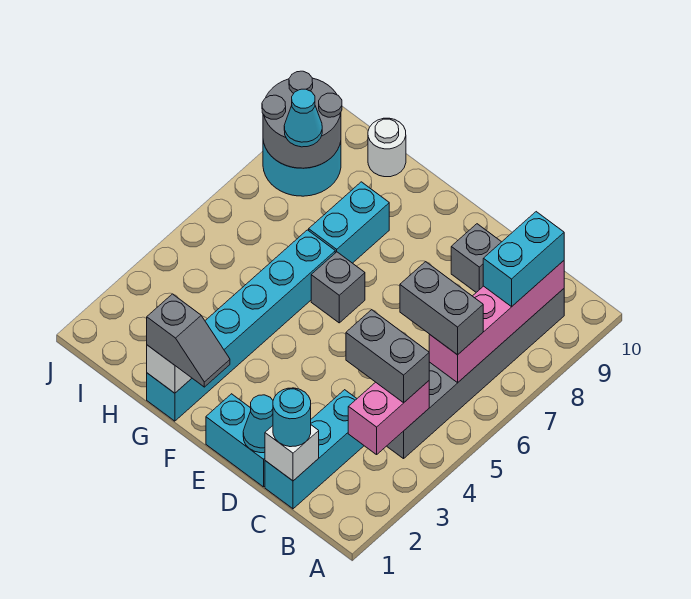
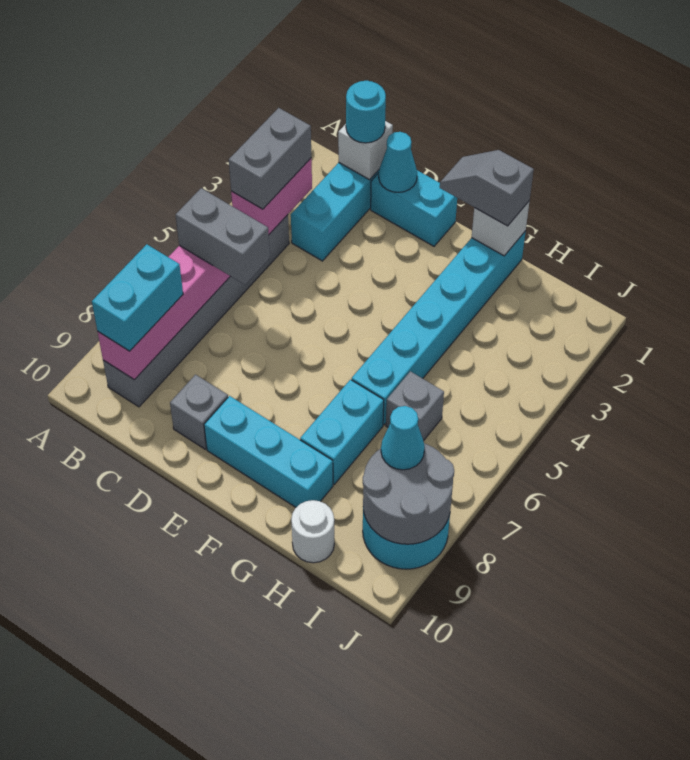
grey 1x2 brick [346,310,429,403] -> grey 1x2 brick turned to [229,108,311,209]
none -> cyan 1x3 brick [204,396,333,507]
grey 1x1 brick [311,252,365,323] -> grey 1x1 brick moved to [386,371,444,441]

